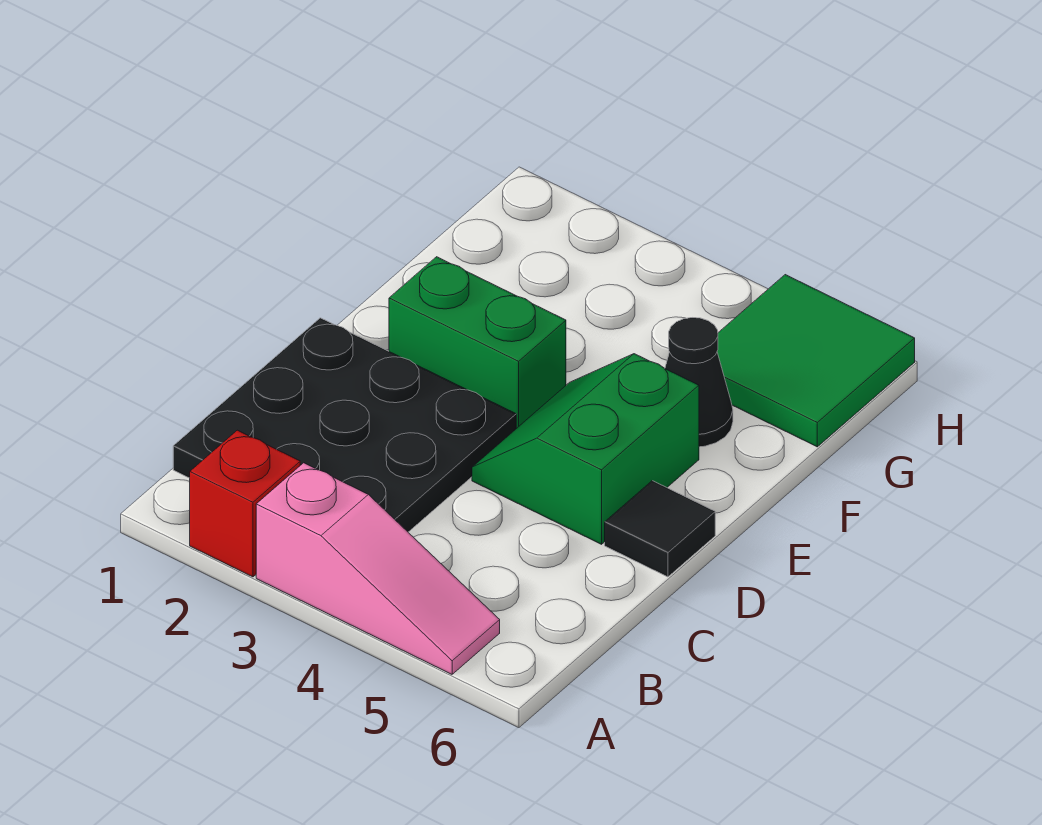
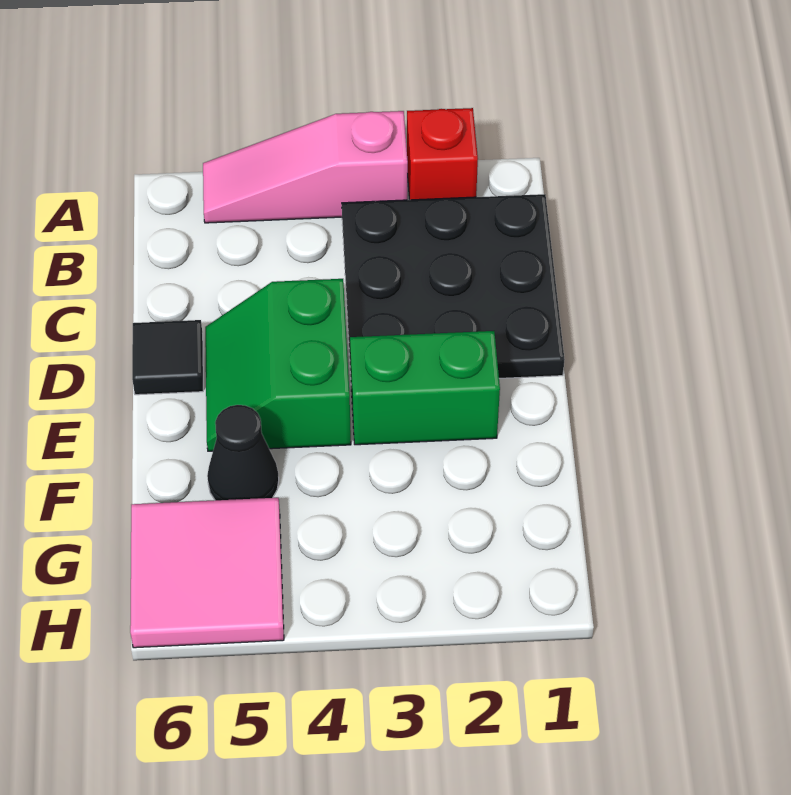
green 2x2 slope [472,354,699,544] -> green 2x2 slope turned to [205,279,351,451]
green 2x2 tile [717,275,915,447] -> pink 2x2 tile [130,498,284,648]

